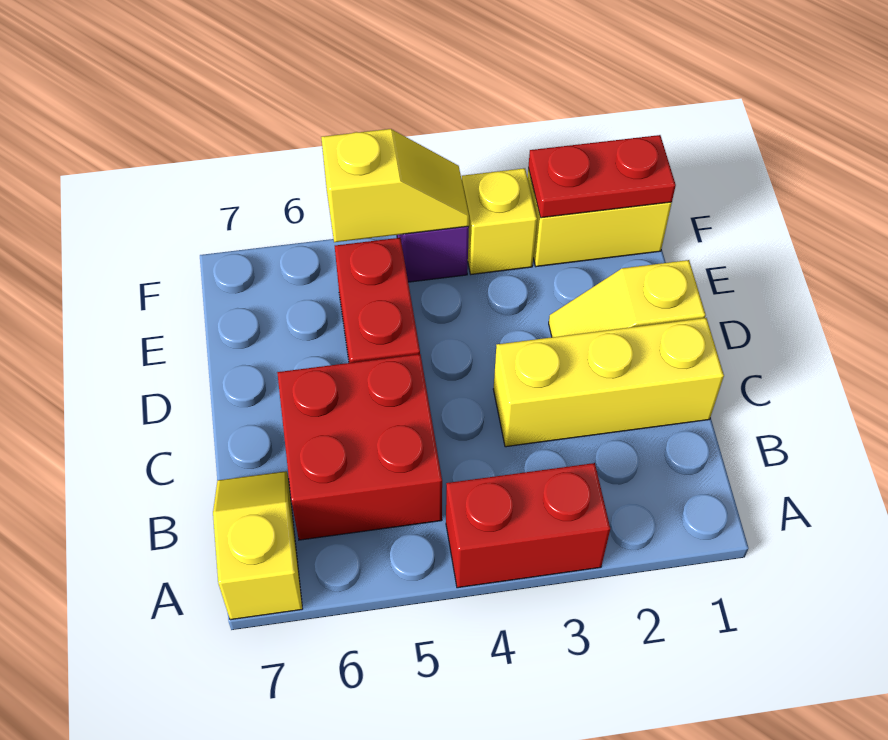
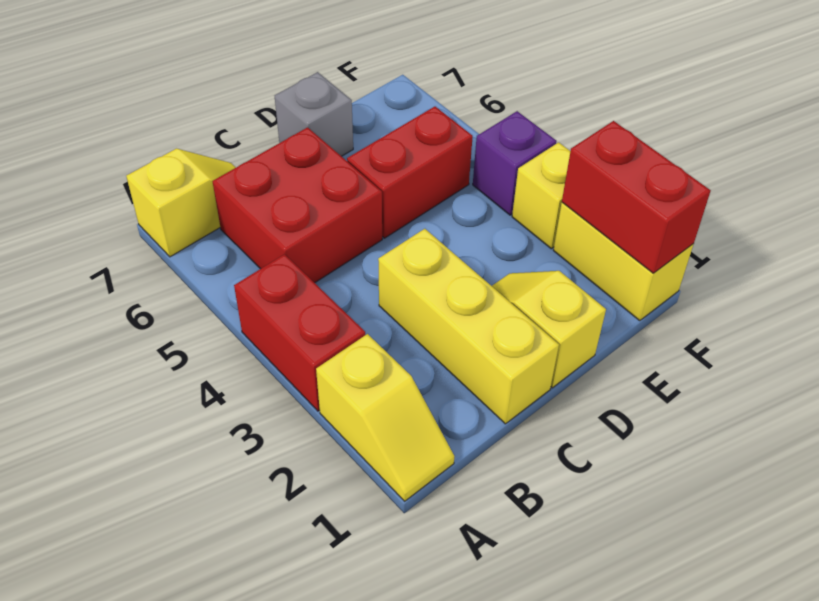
none -> grey 1x1 brick [275,72,353,156]
red 1x2 plate [528,135,676,218] -> red 1x2 brick [562,121,711,273]
yellow 1x2 slope [321,129,469,242] -> yellow 1x2 slope moved to [316,334,454,501]

